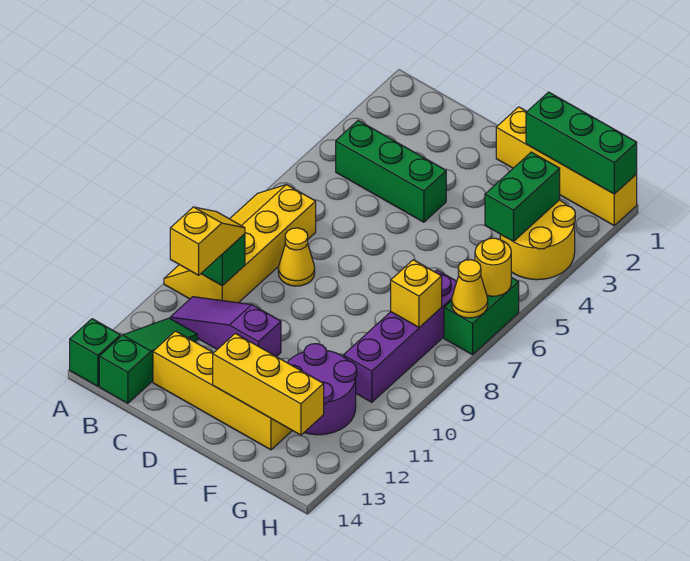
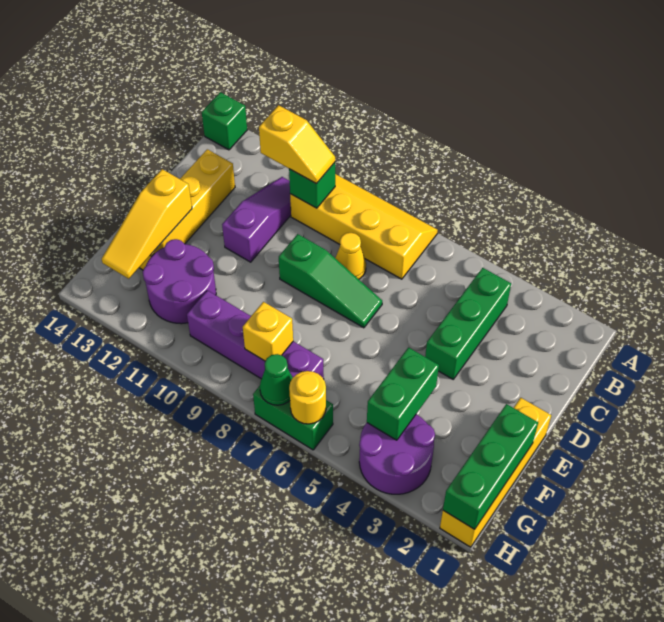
green 1x3 slope [99,318,198,403] -> green 1x3 slope moved to [279,234,382,328]
yellow 1x3 brick [213,333,324,435] -> yellow 1x3 slope [102,169,192,279]
yellow 2x2 round brick [500,200,575,280] -> purple 2x2 round brick [359,414,435,494]
green 1x2 brick [485,152,560,241] -> green 1x2 brick turned to [367,348,439,440]
yellow 1x1 cone [452,260,488,318] -> green 1x1 cone [260,354,293,405]

